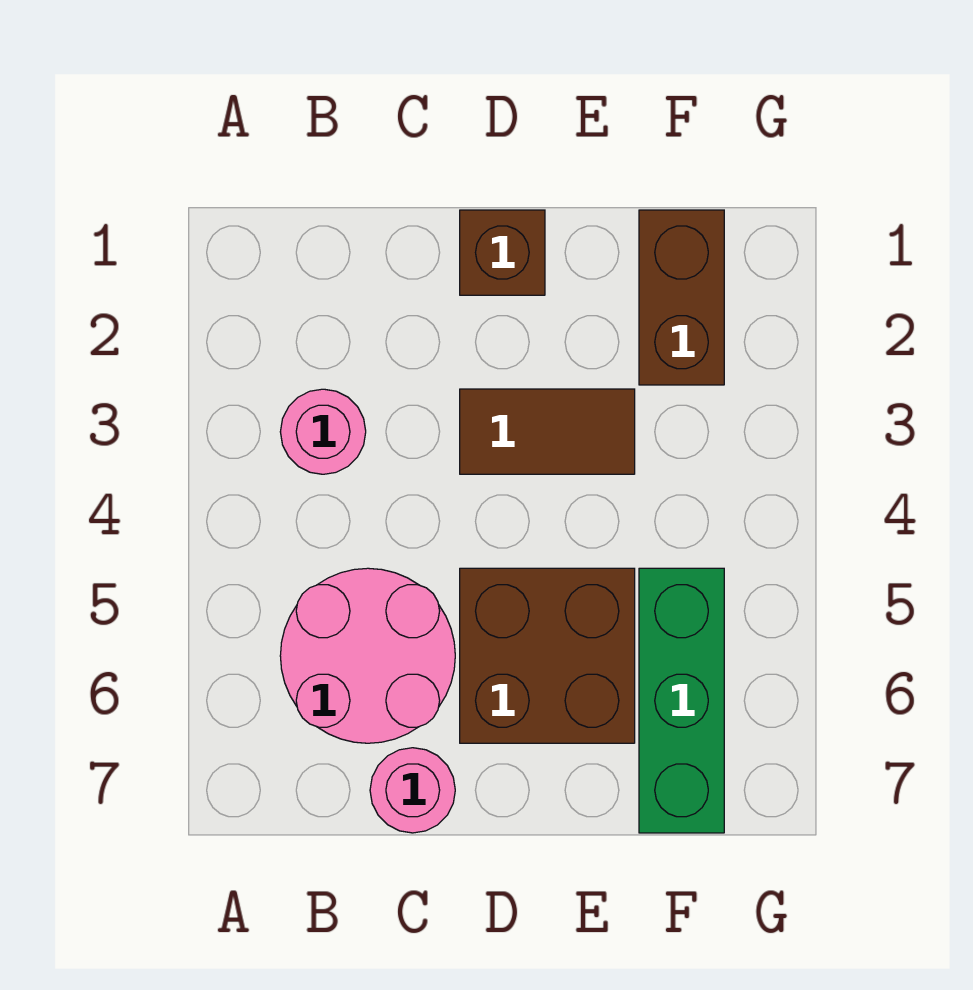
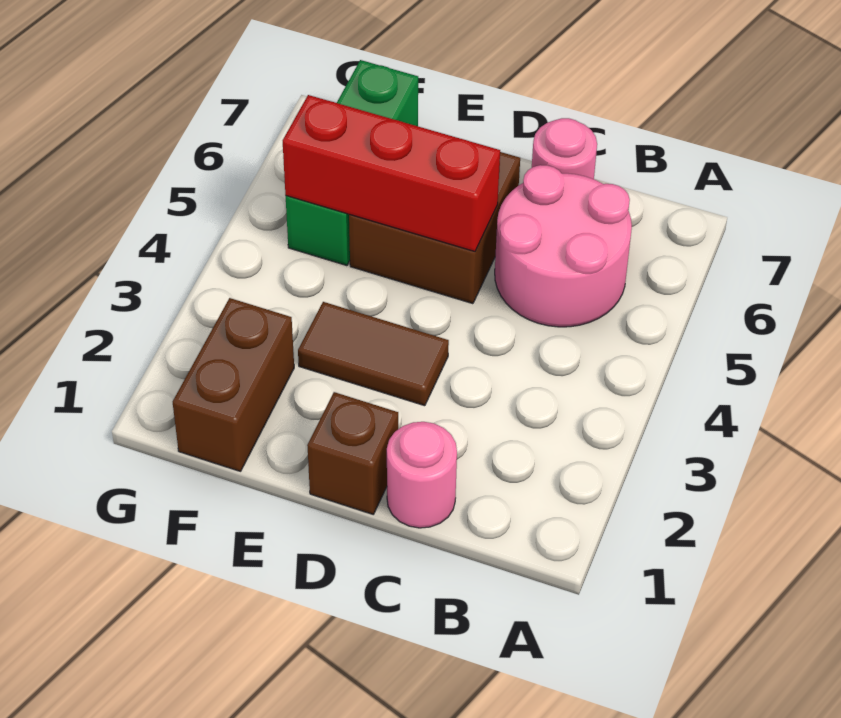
pink 1x1 round brick [280,389,366,474] -> pink 1x1 round brick moved to [387,422,457,528]
none -> red 1x3 brick [283,95,500,251]

